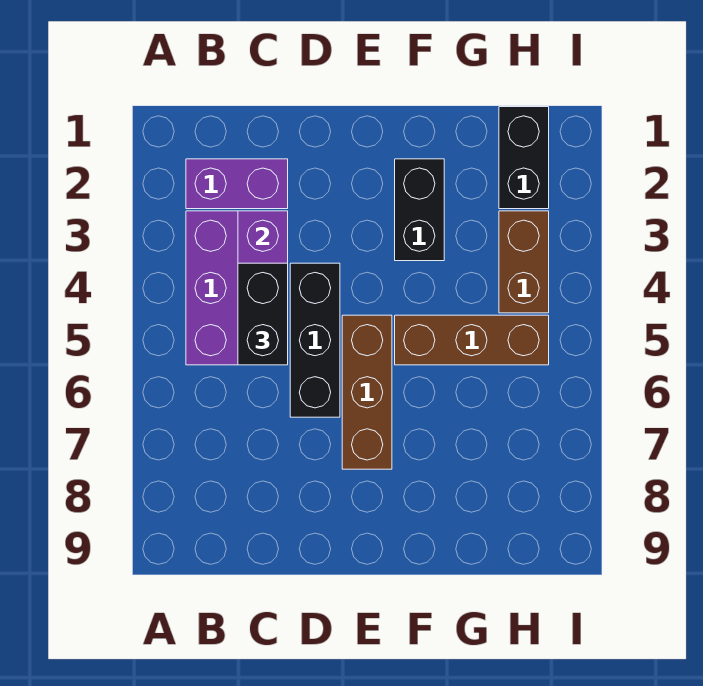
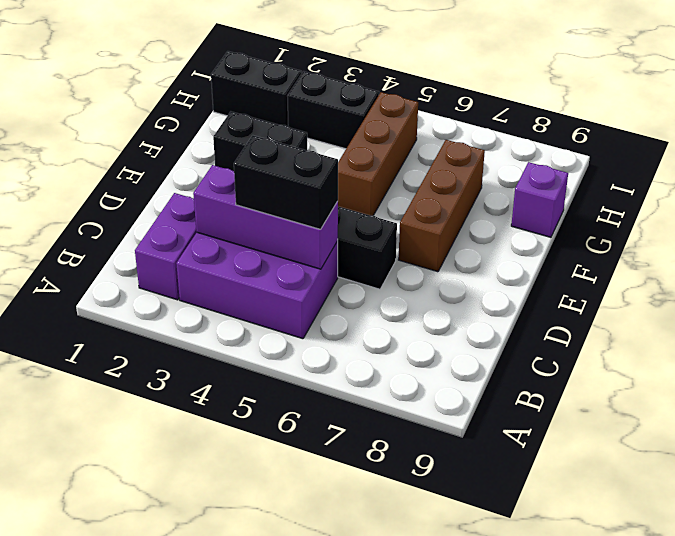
brown 1x3 brick [342,315,392,469] -> brown 1x3 brick turned to [399,140,485,272]
none -> purple 1x1 brick [511,162,568,237]
brown 1x2 brick [499,211,549,313] -> black 1x2 brick [287,71,379,149]

